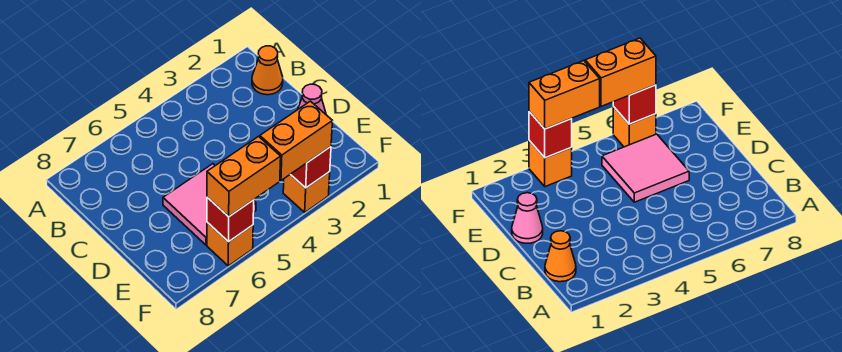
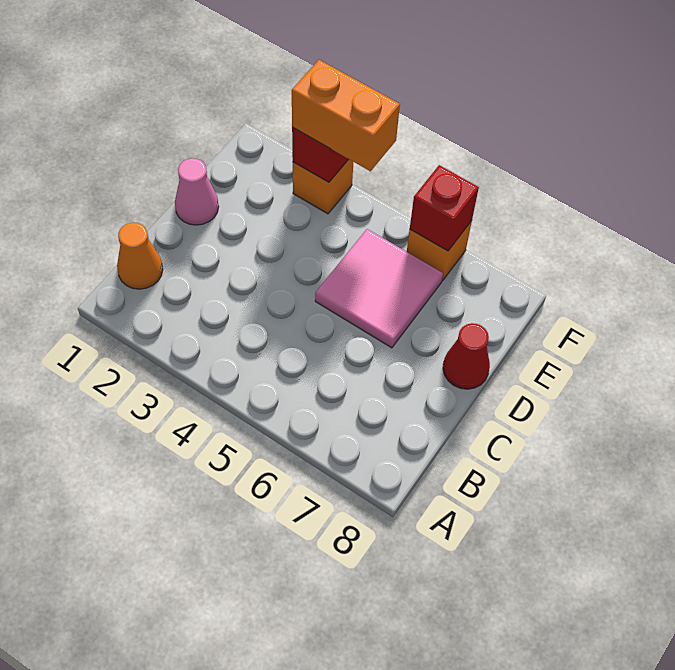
none -> red 1x1 cone [443,323,490,389]
orange 1x2 brick [207,137,281,217] -> none

